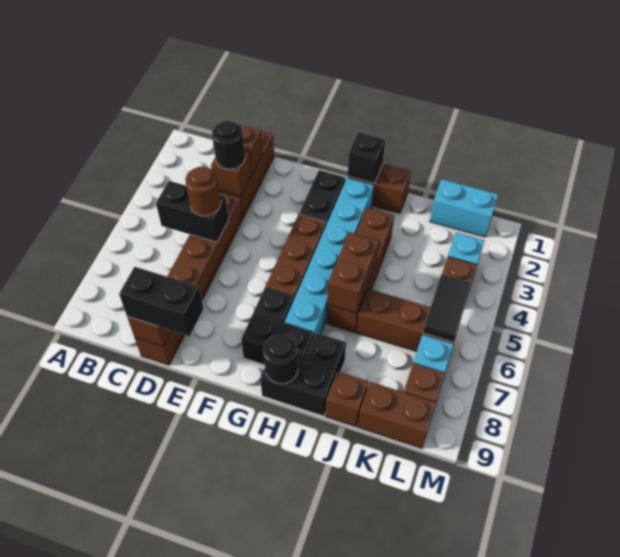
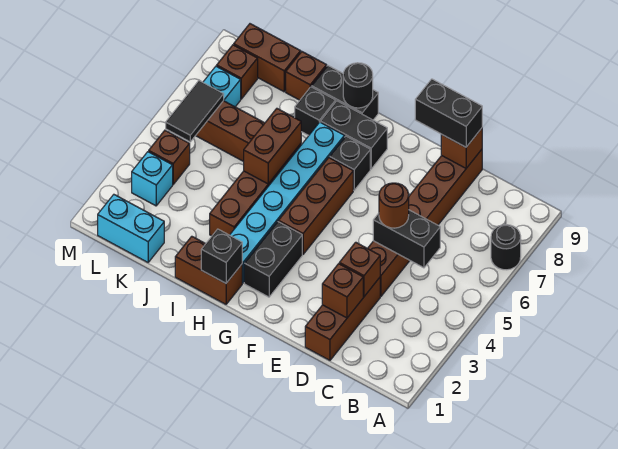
black 1x1 round brick [212,121,245,169] -> black 1x1 round brick moved to [491,225,521,270]

